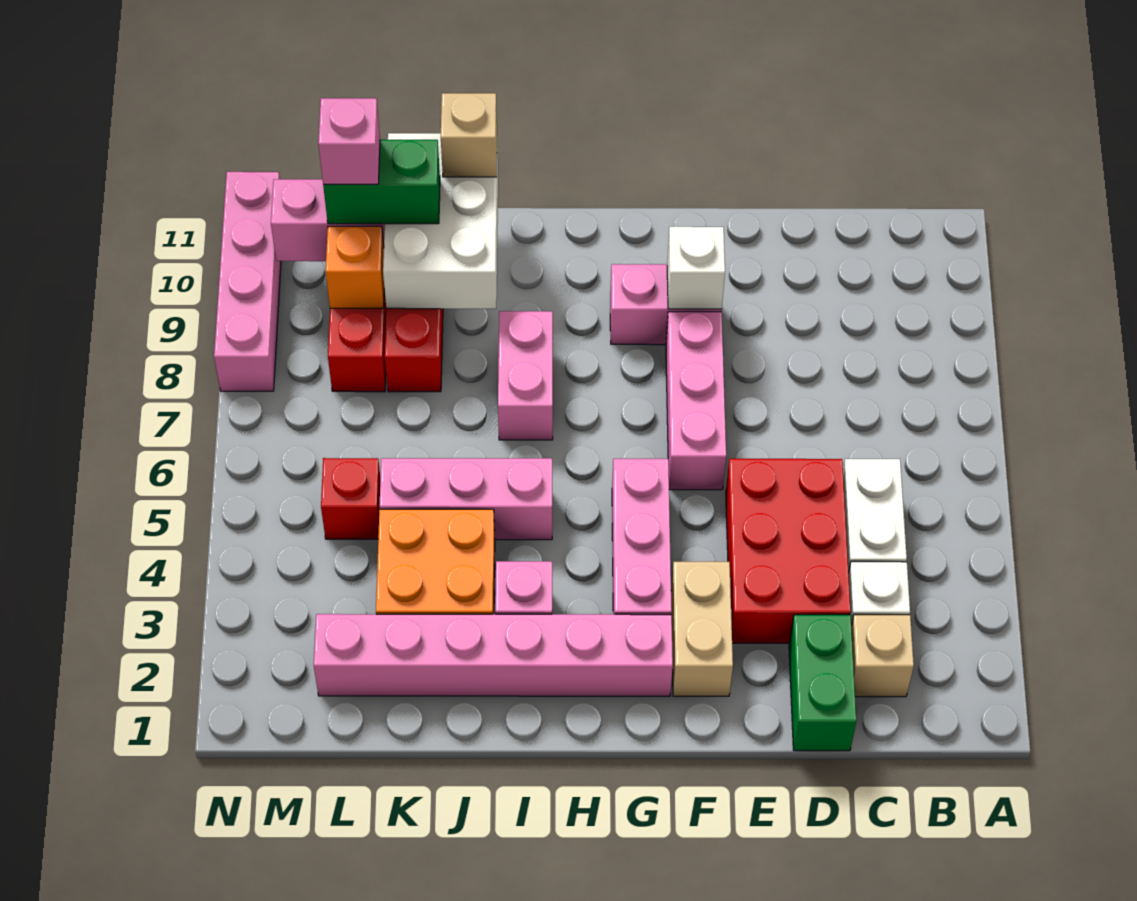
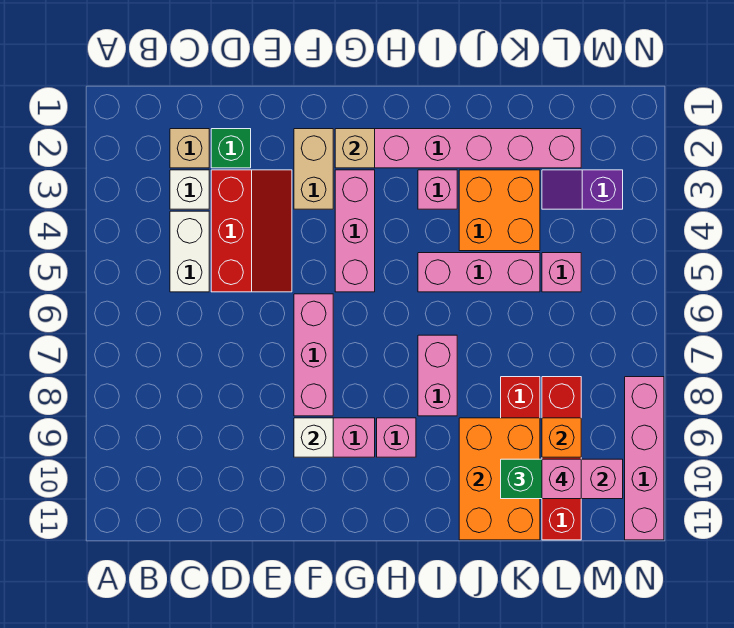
green 1x2 brick [789,615,856,751] -> green 1x1 brick [211,129,251,168]
red 2x3 brick [726,459,851,643] -> red 2x3 slope [211,170,292,292]
none -> pink 1x1 brick [377,418,416,457]
white 2x3 brick [383,133,498,309] -> orange 2x3 brick [459,418,540,540]
tan 1x1 brick [441,93,497,177] -> tan 1x1 brick moved to [335,129,375,168]
none -> purple 1x2 slope [542,170,623,209]
red 1x1 brick [321,458,380,539] -> pink 1x1 brick [542,253,581,292]

